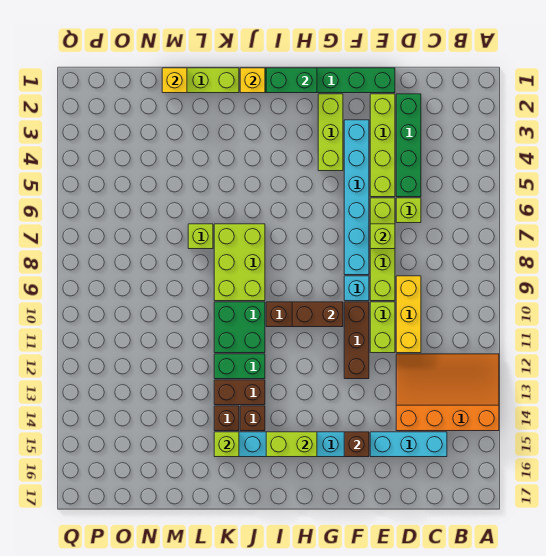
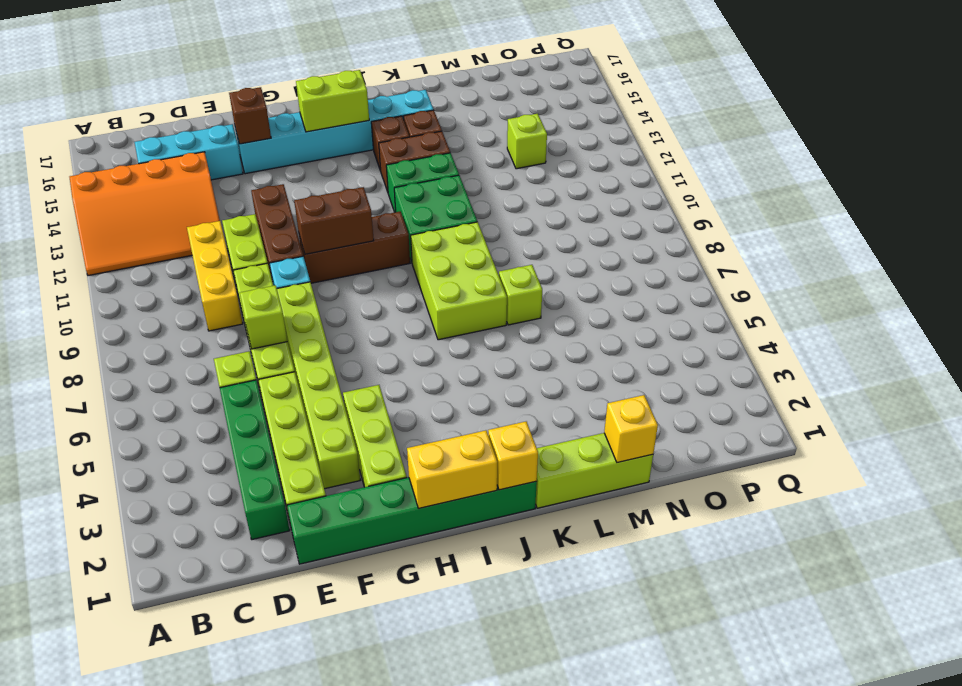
cyan 1x6 brick [344,120,369,275] -> lime 1x6 brick [277,282,360,489]
green 1x2 brick [266,68,317,93] -> yellow 1x2 brick [407,430,497,508]
lime 1x1 brick [214,432,239,457] -> lime 1x1 brick moved to [507,114,547,169]

